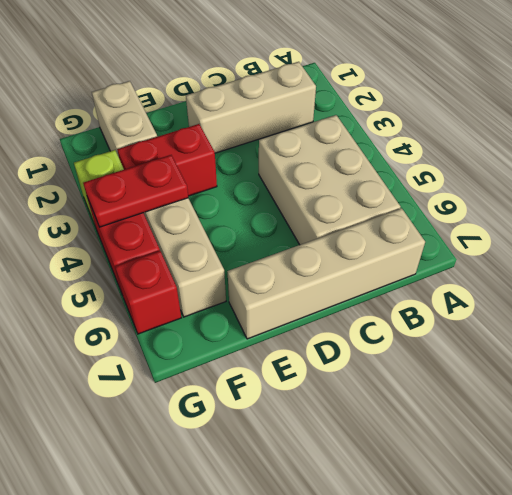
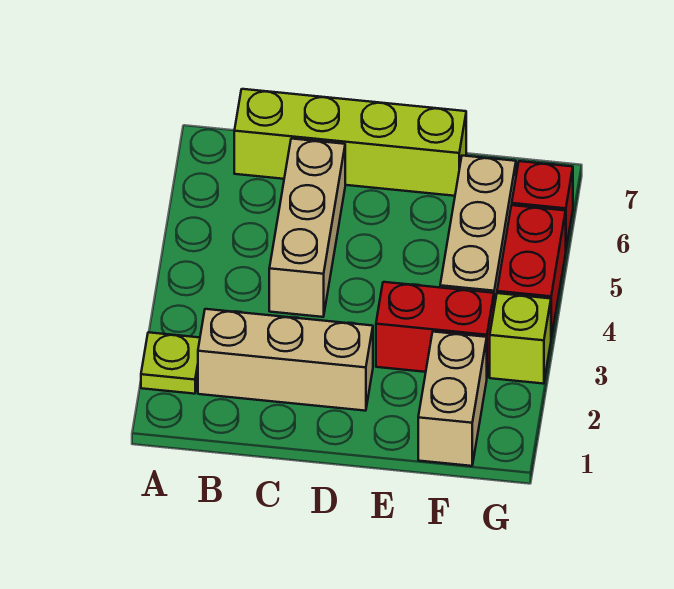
none -> lime 1x1 plate [141,332,200,394]
tan 2x3 brick [259,115,400,245] -> tan 1x3 brick [269,139,345,317]
tan 1x4 brick [227,208,425,339] -> lime 1x4 brick [234,89,466,196]
red 1x2 plate [83,155,188,227] -> none

